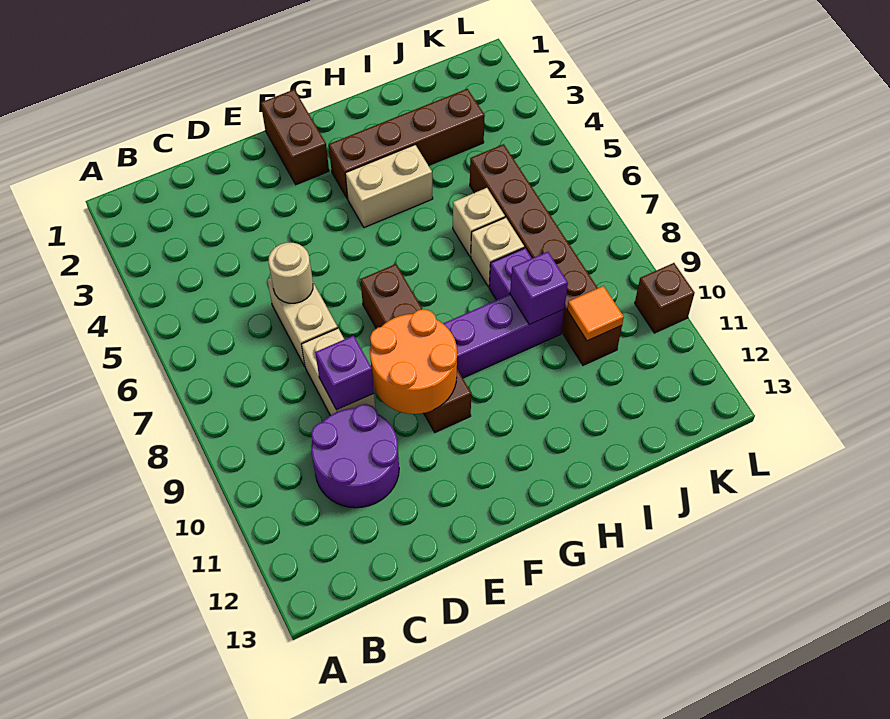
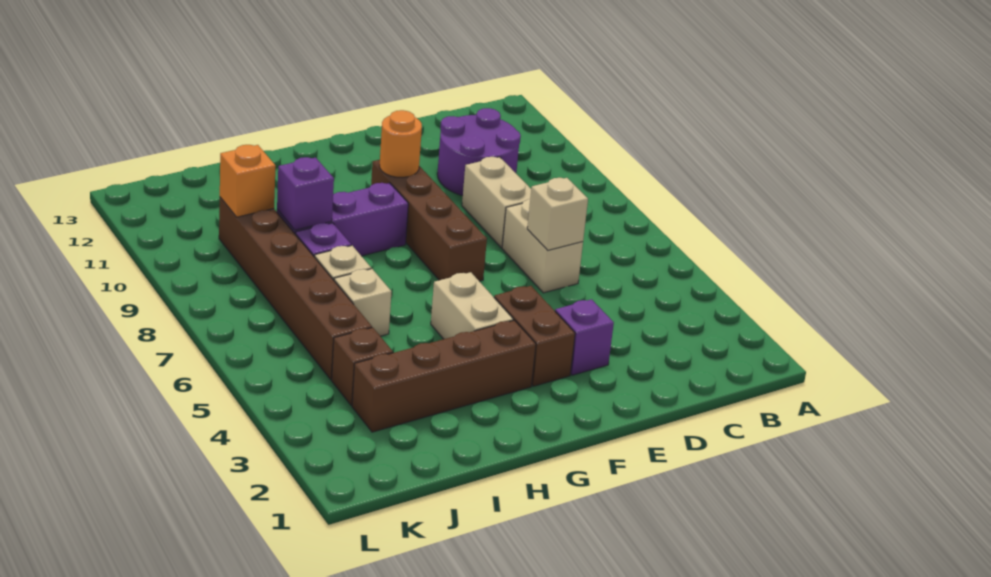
tan 1x1 round brick [268,243,313,303] -> tan 1x1 brick [527,178,588,250]
purple 1x1 brick [315,336,374,410] -> purple 1x1 brick moved to [555,299,614,375]
orange 2x2 round brick [370,309,457,414] -> orange 1x1 round brick [380,110,422,177]
brown 1x2 brick [261,89,329,185] -> brown 1x2 brick moved to [494,286,575,386]
tan 1x2 brick [345,145,433,228] -> tan 1x2 brick turned to [431,272,513,339]
orange 1x1 tile [567,286,624,341] -> orange 1x1 brick [220,145,276,217]
brown 1x1 brick [635,263,695,333] -> brown 1x1 brick moved to [332,328,393,406]

